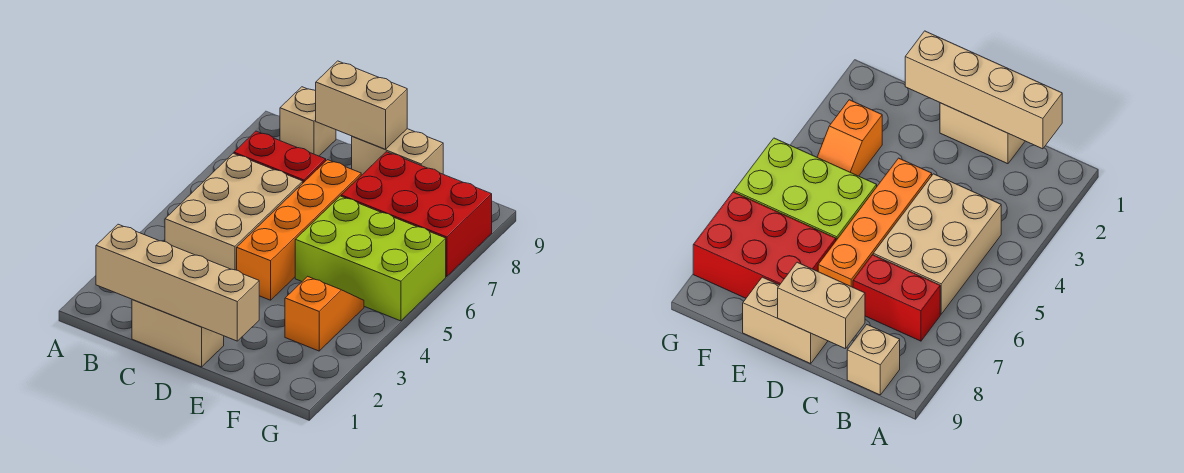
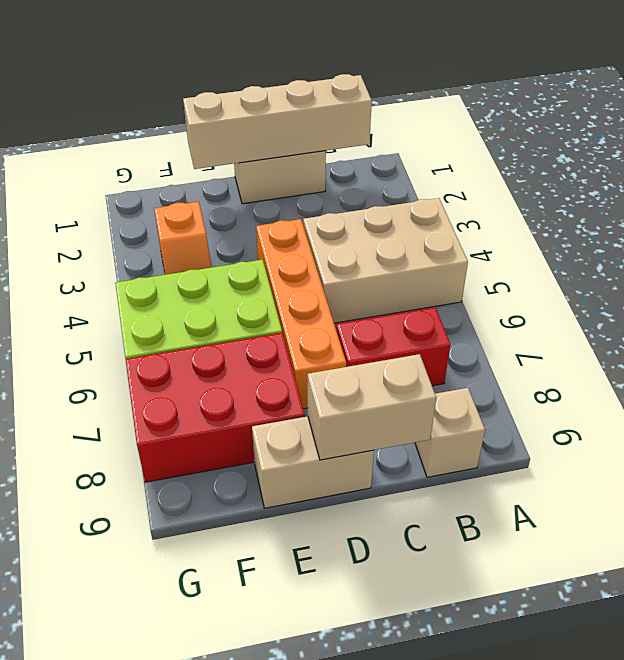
tan 2x3 brick [165,153,303,270] -> tan 2x3 brick turned to [303,198,468,323]

